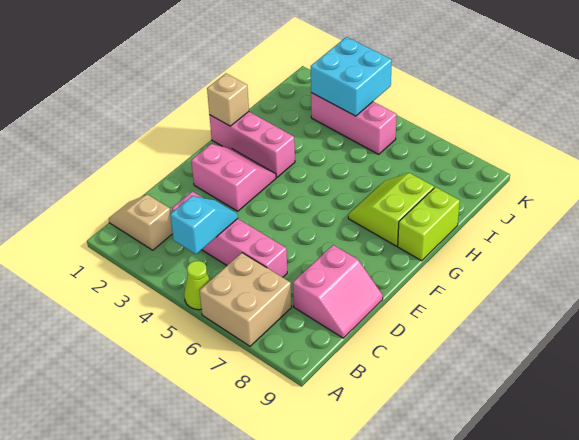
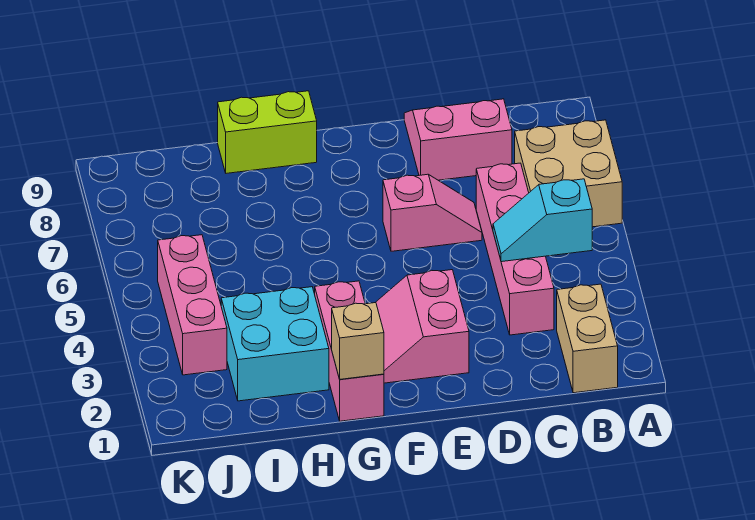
lime 1x1 cone [184,261,210,310] -> none
tan 1x2 slope [109,195,173,250] -> tan 1x2 brick [557,284,618,393]
none -> pink 1x2 slope [383,174,482,251]
lime 2x2 slope [348,173,434,246] -> none
cyan 2x2 brick [311,37,392,116] -> cyan 2x2 brick moved to [221,287,329,401]

